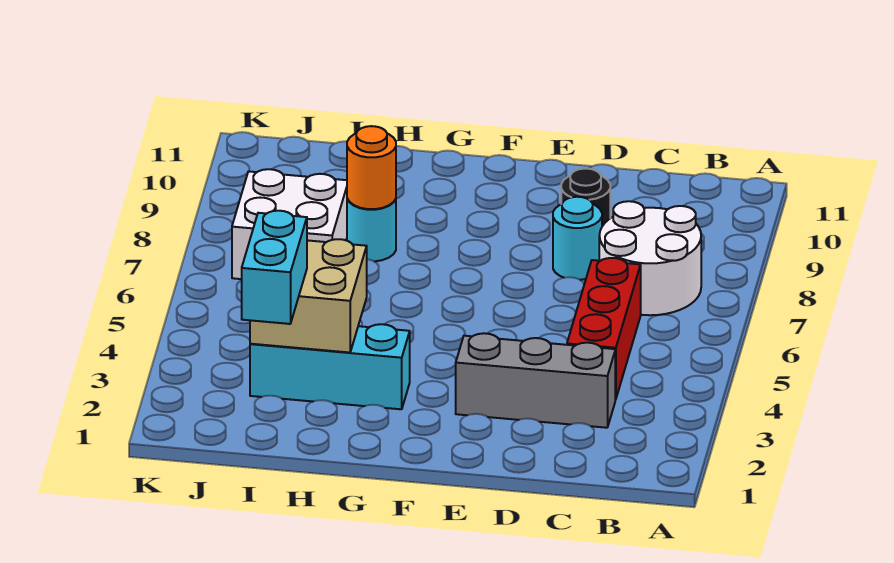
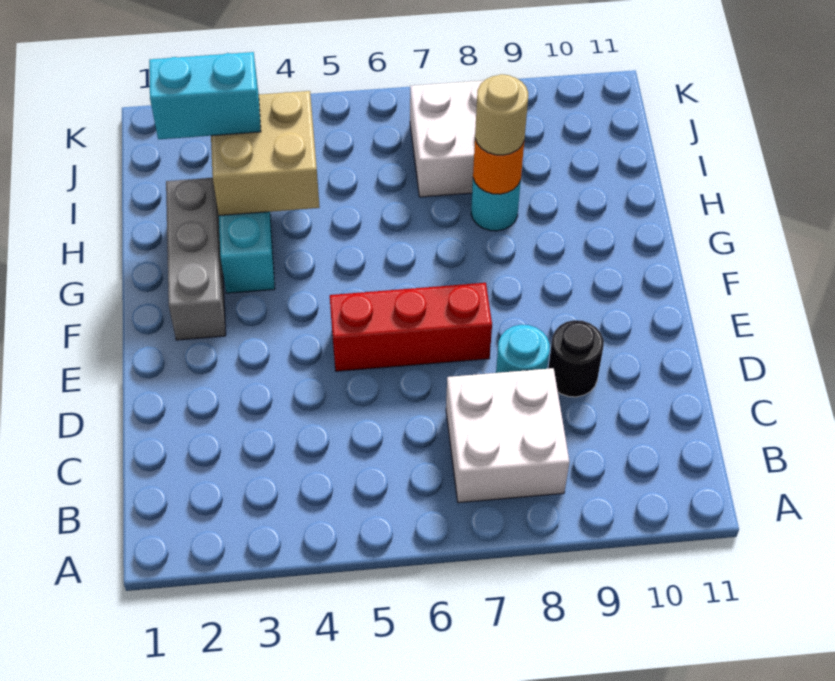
white 2x2 round brick [599,201,701,315] -> white 2x2 brick [446,368,570,503]
grey 1x3 brick [456,333,615,428] -> grey 1x3 brick moved to [166,178,226,340]
red 1x3 brick [567,258,641,399] -> red 1x3 brick moved to [330,283,492,371]
none -> tan 1x1 round brick [475,74,528,155]

